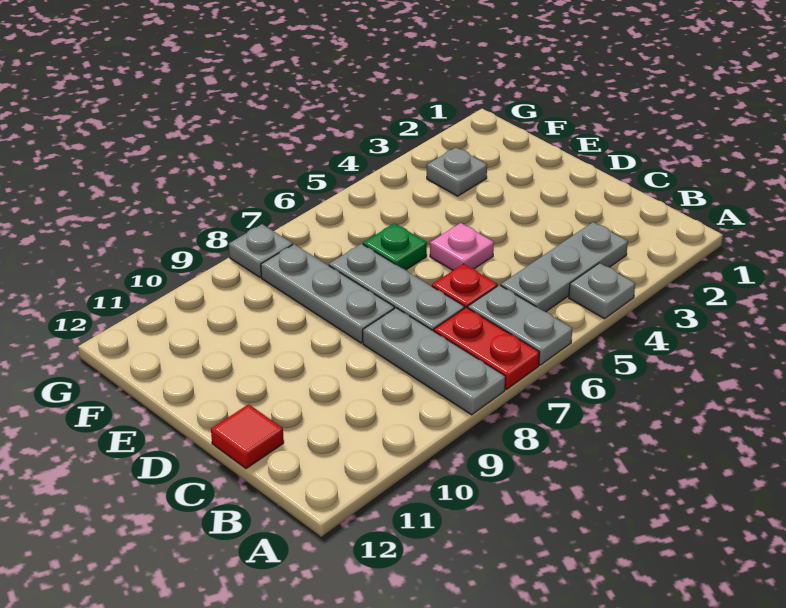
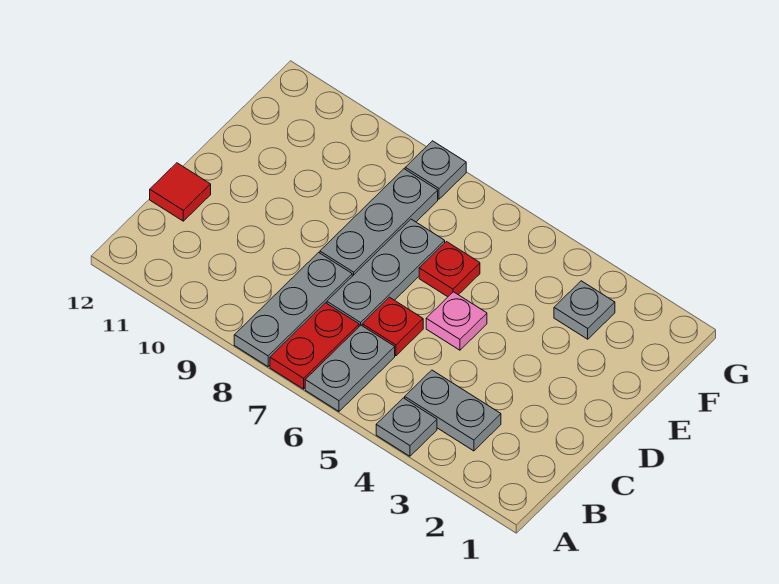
grey 1x3 plate [501,222,628,312] -> grey 1x2 plate [405,370,501,451]
green 1x1 plate [363,223,427,270] -> red 1x1 plate [419,242,480,297]

